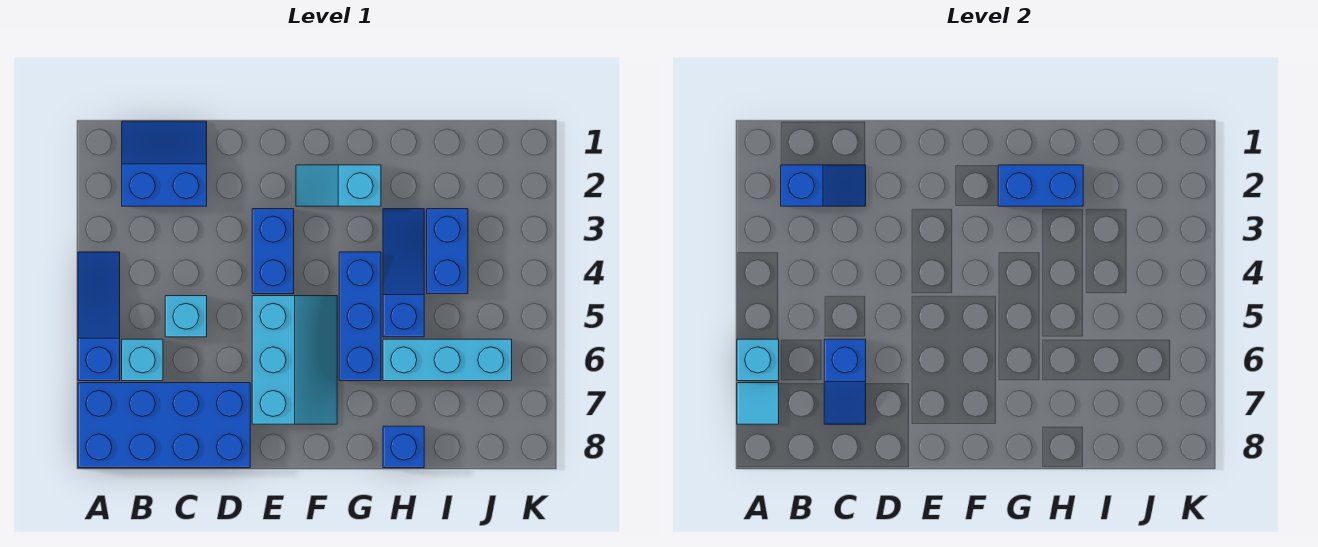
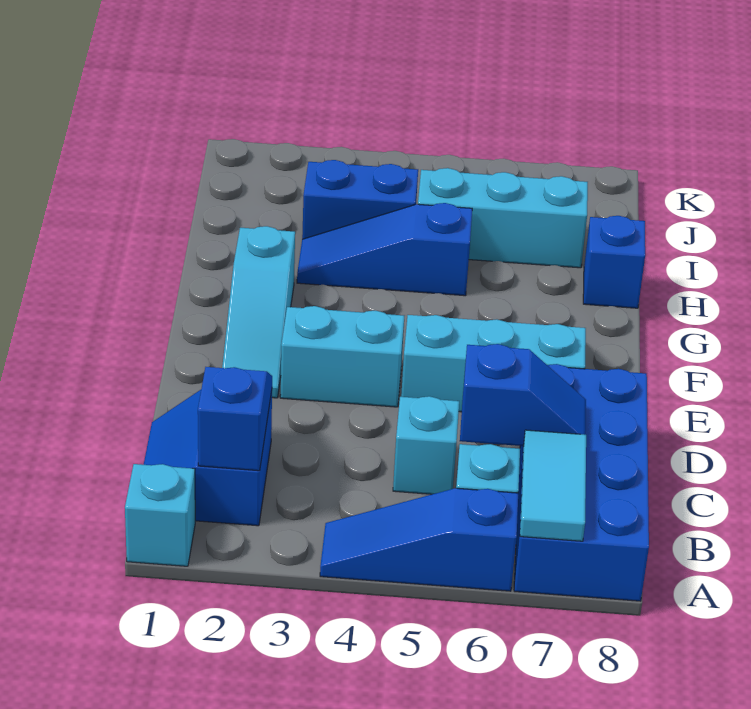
cyan 1x1 brick [737,339,779,381] -> cyan 1x1 brick moved to [125,464,195,566]
cyan 1x1 tile [737,383,779,424] -> cyan 1x2 tile [520,430,586,541]
blue 1x2 brick [252,209,294,294] -> cyan 1x2 brick [280,306,404,407]
cyan 1x2 slope [296,165,381,206] -> cyan 1x3 slope [222,226,295,398]
blue 1x2 brick [998,165,1083,206] -> none
blue 1x3 brick [339,252,381,381] -> none
cyan 1x3 brick [383,339,512,381] -> cyan 1x3 brick turned to [418,168,588,268]

